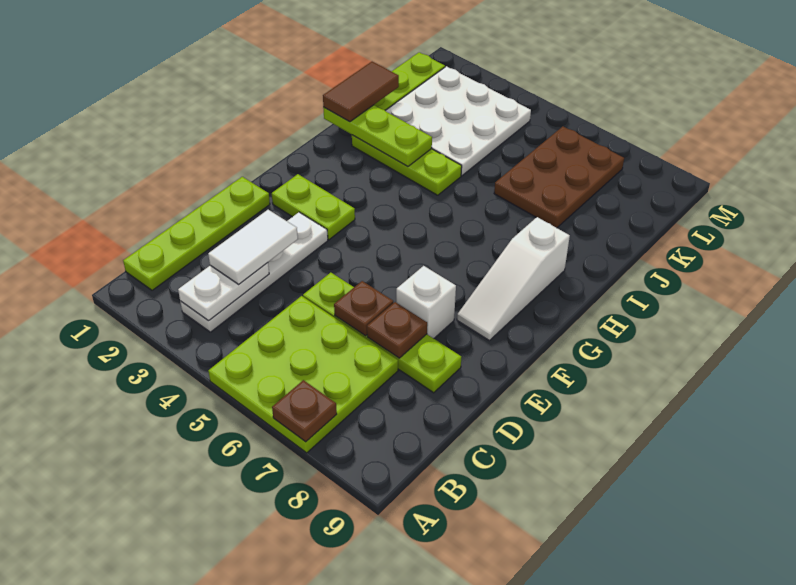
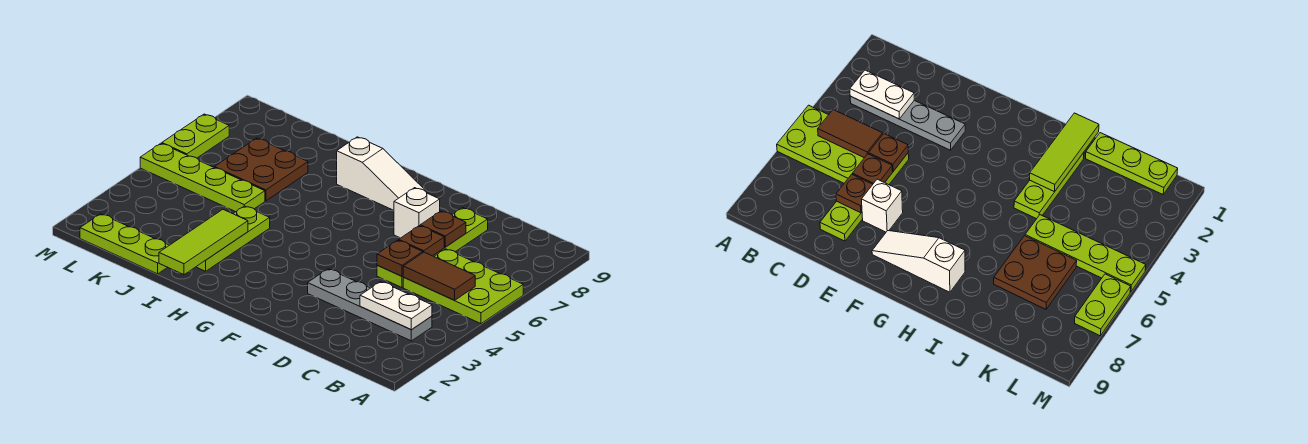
lime 3x3 plate [208,296,398,453] -> lime 2x3 plate [403,249,523,324]
brown 1x1 plate [272,380,337,442] -> brown 1x1 plate moved to [377,240,423,276]
lime 1x4 plate [123,177,270,290] -> lime 1x4 plate moved to [140,143,265,212]
white 1x4 plate [180,212,328,332] -> grey 1x4 plate [308,269,432,341]
white 1x2 tile [208,210,298,284] -> none
lime 1x2 plate [272,174,355,240] -> lime 1x2 plate moved to [162,114,229,158]
lime 1x3 plate [323,105,432,167] -> lime 1x3 tile [159,209,248,275]
brown 1x2 tile [323,62,399,122] -> brown 1x2 tile moved to [403,252,475,300]
white 3x3 plate [385,66,531,175] -> none
brown 2x3 plate [494,127,624,228] -> brown 2x2 plate [215,138,308,201]

